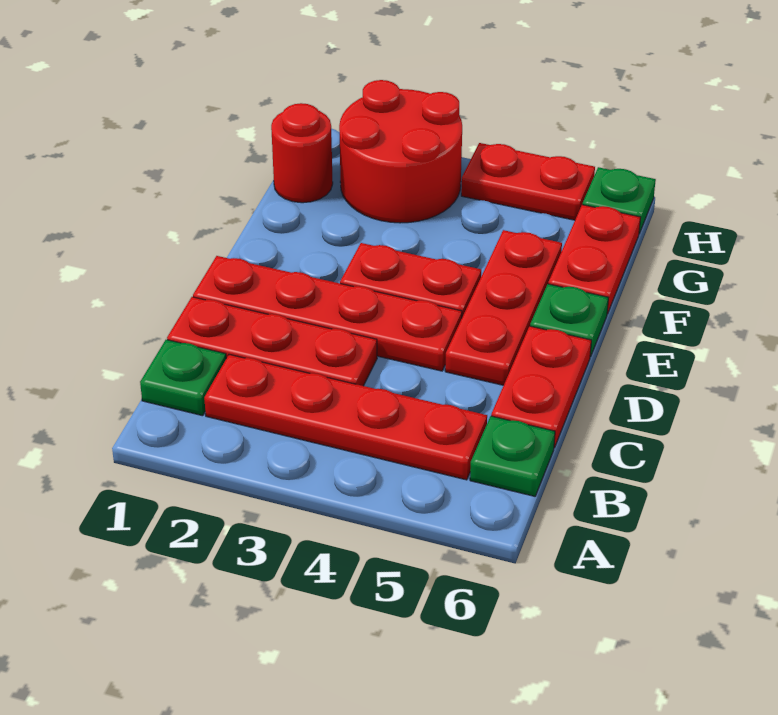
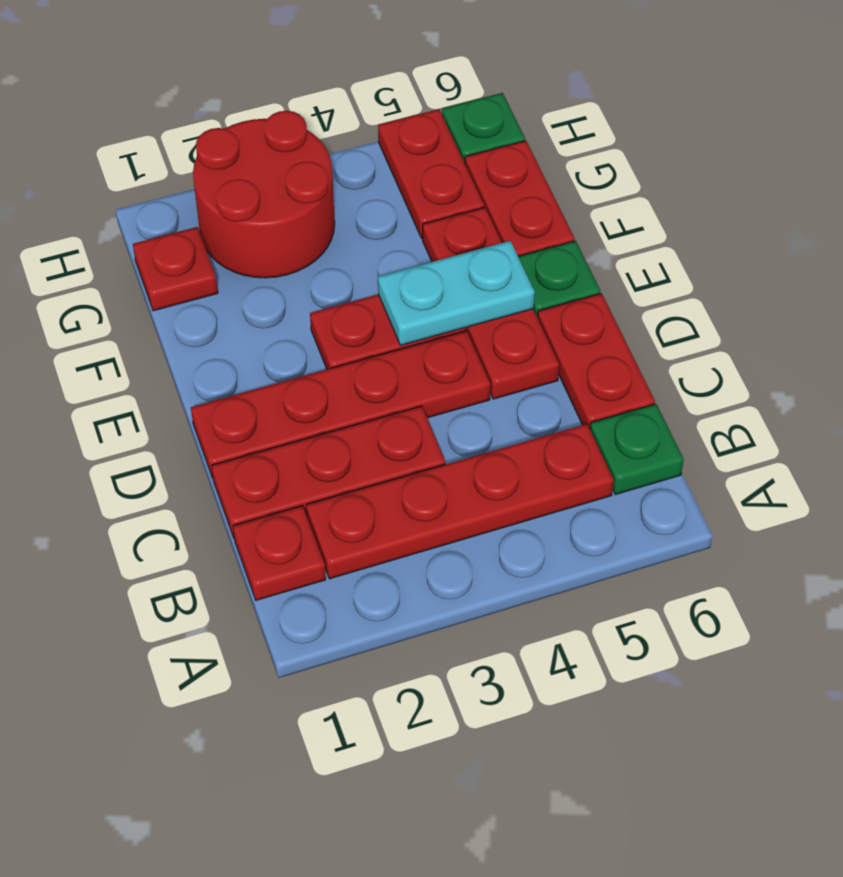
green 1x1 plate [140,340,226,416] -> red 1x1 plate [233,506,326,600]
none -> cyan 1x2 plate [378,241,535,346]
red 1x1 round brick [271,103,333,203] -> red 1x1 plate [133,227,218,311]
red 1x2 plate [461,143,595,220] -> red 1x2 plate turned to [378,109,484,239]

